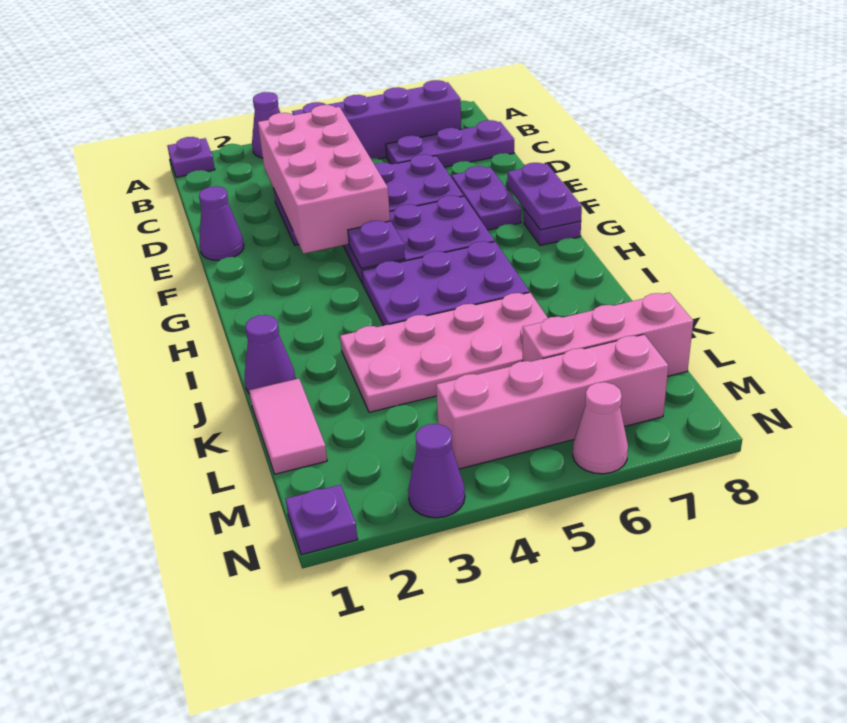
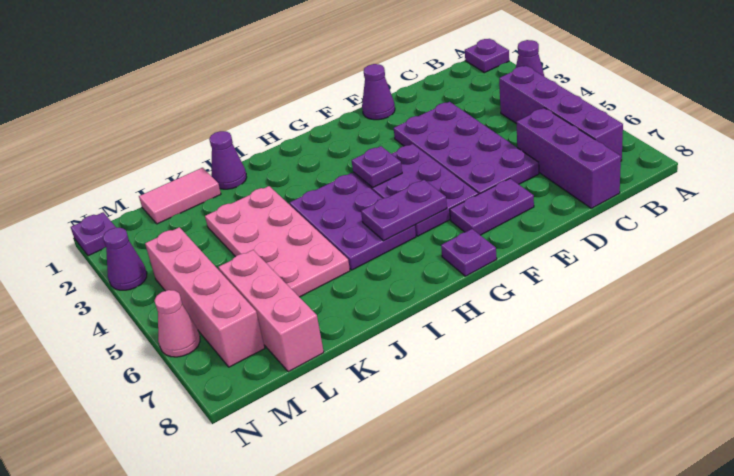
pink 2x4 brick [258,105,390,254] -> none
purple 1x3 plate [386,120,514,167] -> purple 1x3 brick [517,108,621,208]
purple 1x2 plate [508,163,582,230] -> purple 1x2 plate moved to [361,180,447,241]

